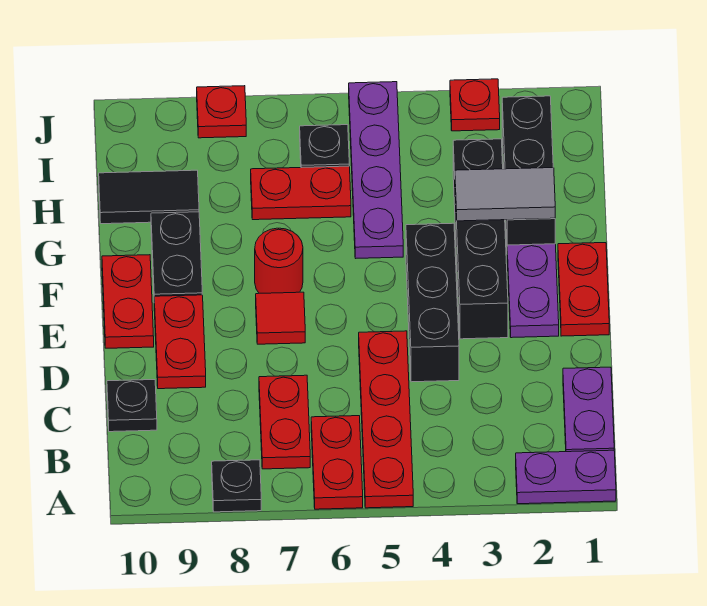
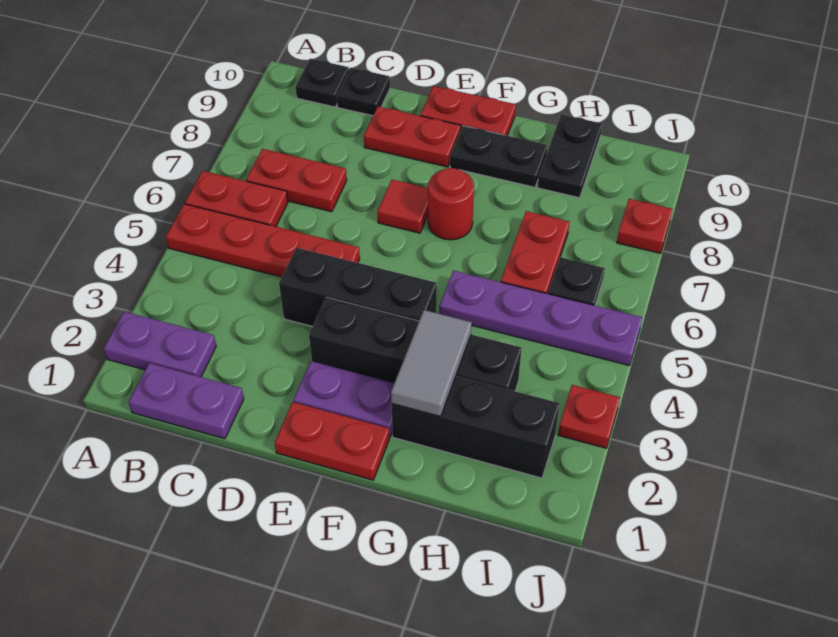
purple 1x2 plate [516,450,616,504] -> purple 1x2 plate turned to [104,311,216,377]
black 1x1 plate [212,460,261,512] -> black 1x1 plate moved to [295,59,349,107]
black 1x2 tile [99,170,199,224] -> black 1x2 plate [537,114,602,198]

